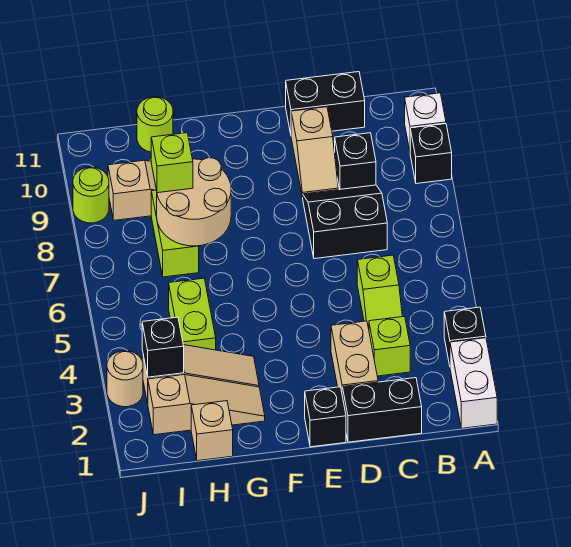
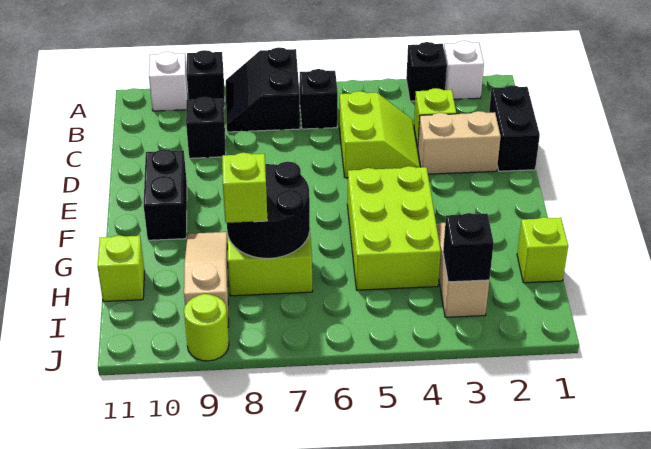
white 1x2 brick [450,338,497,428] -> white 1x1 brick [444,41,484,99]
lime 1x2 slope [357,255,402,329] -> lime 2x2 slope [339,91,420,178]
black 2x2 slope [303,185,387,259] -> black 2x2 slope moved to [226,47,300,132]
black 1x2 brick [286,72,365,134] -> black 1x2 brick moved to [144,149,187,240]
tan 1x2 slope [291,107,338,197] -> none
black 1x1 brick [305,387,346,447] -> black 1x1 brick moved to [300,69,338,129]
tan 1x3 slope [148,375,265,435] -> none
tan 2x2 round brick [157,158,231,246] -> black 2x2 round brick [227,161,310,258]
tan 1x1 brick [191,401,233,461] -> lime 1x1 brick [517,217,568,283]
lime 1x2 brick [169,278,216,350] -> lime 2x3 brick [347,166,441,290]
lime 1x1 round brick [137,97,173,152] -> lime 1x1 brick [98,235,144,302]
tan 1x1 round brick [107,351,143,407] -> none

